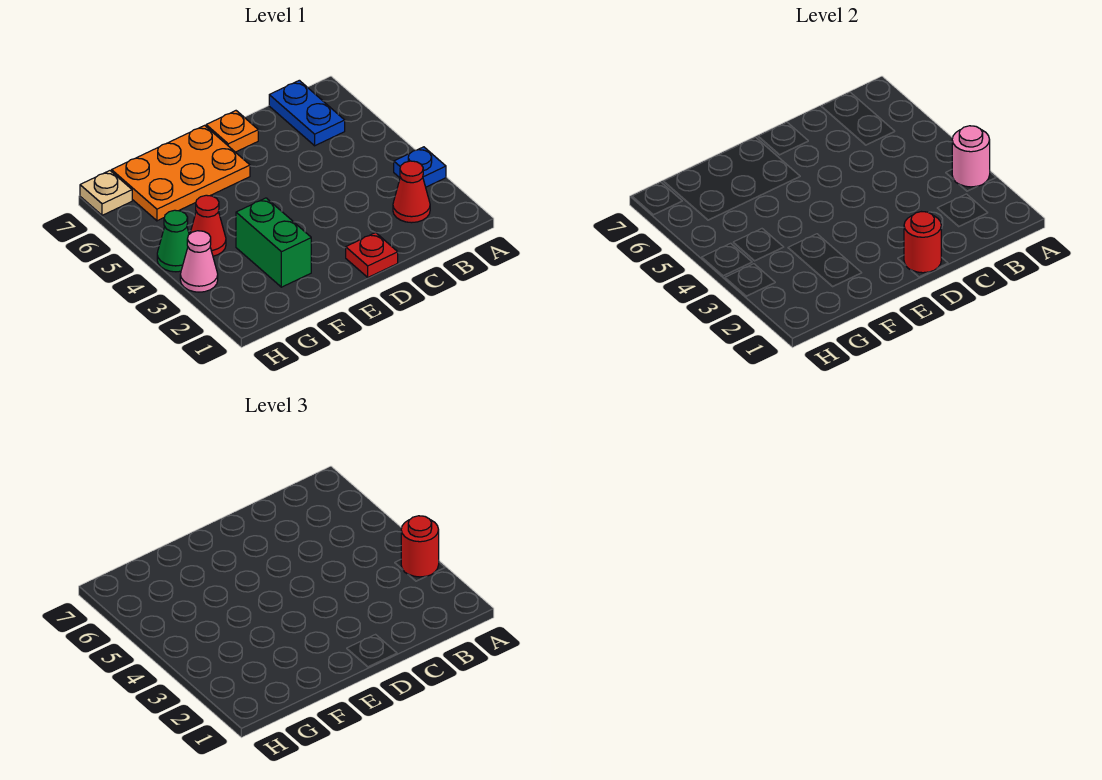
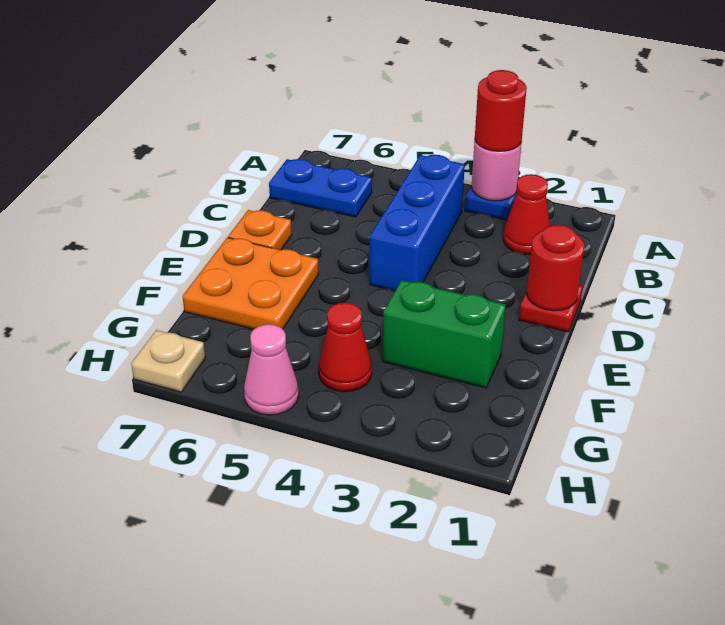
none -> blue 1x3 brick [370,155,465,291]
orange 2x3 plate [112,125,250,221] -> orange 2x2 plate [183,238,319,329]
pink 1x1 cone [180,231,218,292] -> pink 1x1 cone moved to [244,324,299,415]
green 1x1 cone [157,210,189,272] -> none

